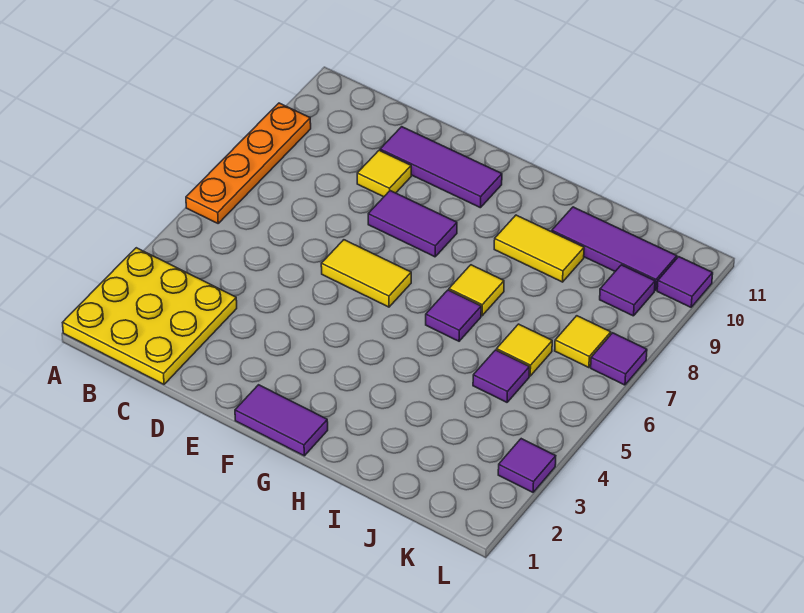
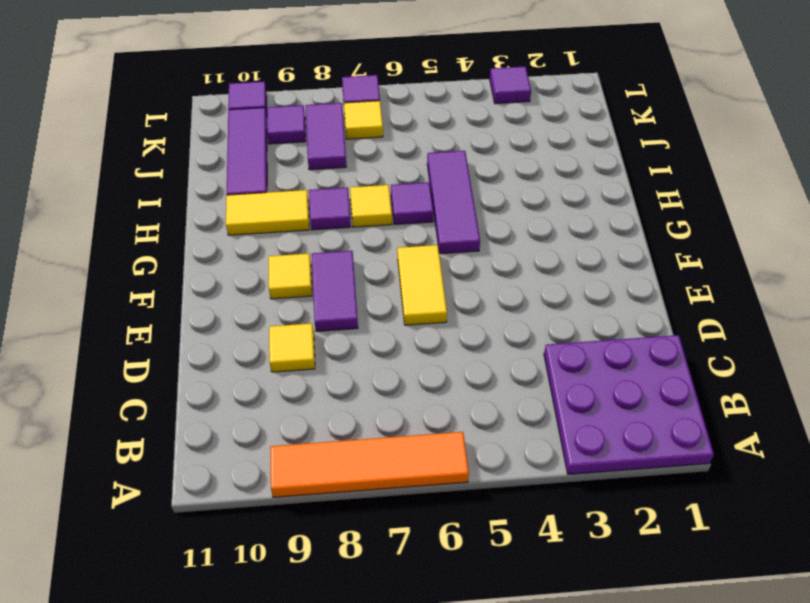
yellow 3x3 plate [62,248,237,384] -> purple 3x3 plate [544,335,714,474]
orange 1x4 plate [186,103,311,223] -> orange 1x4 tile [270,432,469,497]
purple 1x3 tile [380,127,502,208] -> purple 1x3 tile moved to [427,151,480,254]
purple 1x2 tile [235,385,328,456] -> purple 1x2 tile moved to [306,103,346,170]
yellow 1x2 tile [494,215,584,282] -> yellow 1x2 tile turned to [226,190,309,235]
purple 1x1 tile [473,350,529,402] -> purple 1x1 tile moved to [309,187,351,230]
yellow 1x1 tile [497,324,552,376] -> yellow 1x1 tile moved to [269,254,312,299]

